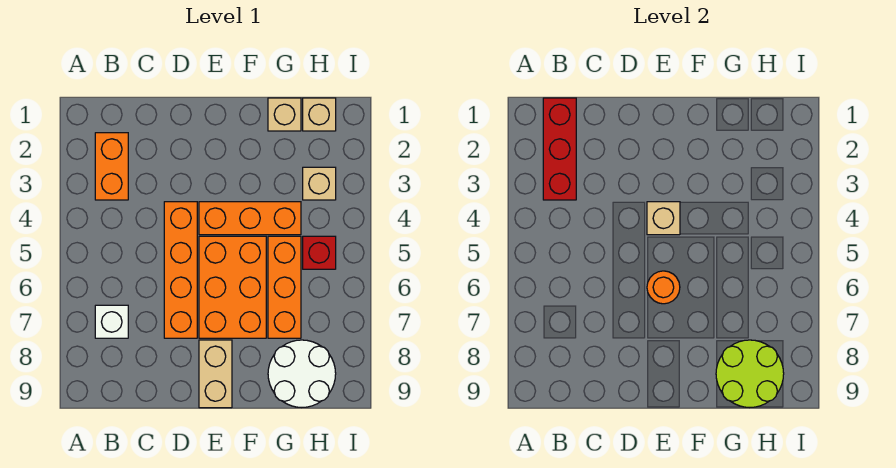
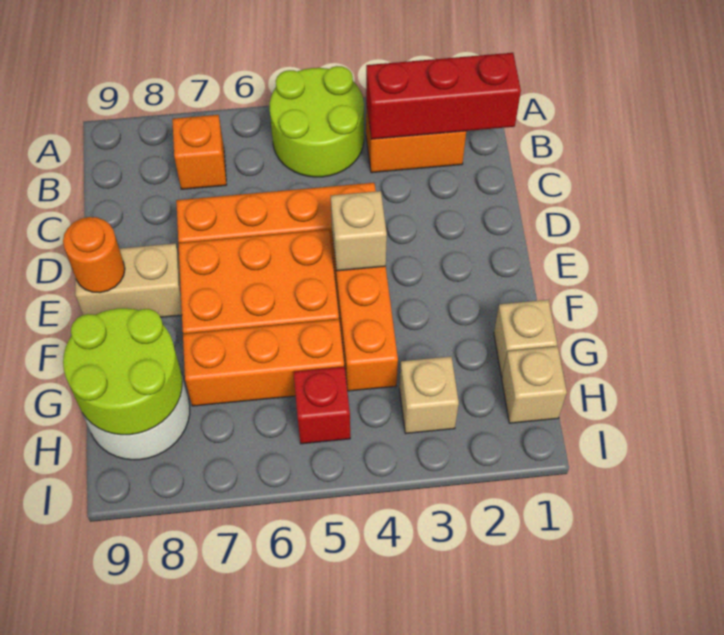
none -> lime 2x2 round brick [270,66,364,177]
white 1x1 brick [95,305,128,338] -> orange 1x1 brick [172,115,227,189]
orange 1x1 round brick [647,271,680,304] -> orange 1x1 round brick moved to [63,217,125,293]

